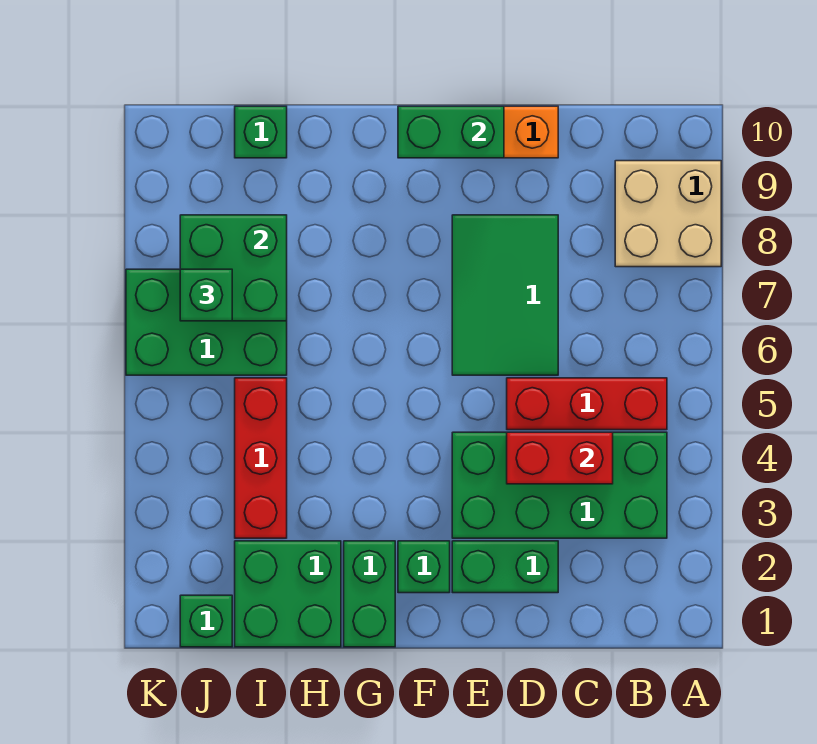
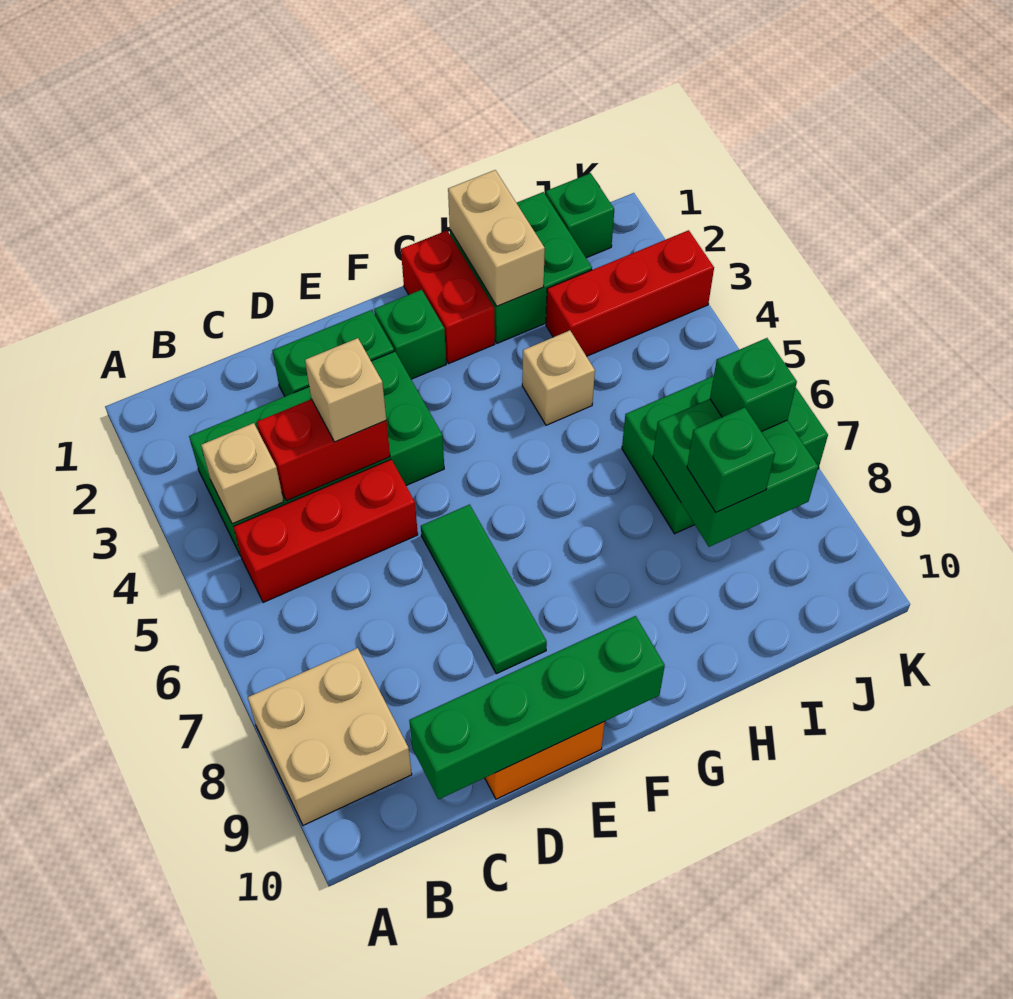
none -> tan 1x1 brick [201,423,284,524]
none -> tan 1x1 brick [305,338,386,442]
green 2x3 tile [452,215,558,375] -> green 1x3 tile [421,504,547,674]
green 1x2 brick [398,106,504,158] -> green 1x4 brick [409,616,665,799]
green 1x2 brick [344,541,395,647] -> red 1x2 brick [401,231,495,363]
none -> tan 1x2 brick [448,170,545,306]
none -> tan 1x1 brick [522,331,595,425]
red 1x3 brick [235,378,287,538] -> red 1x3 brick turned to [546,230,714,356]
green 1x1 brick [235,106,287,158] -> green 1x1 brick moved to [687,407,775,512]

